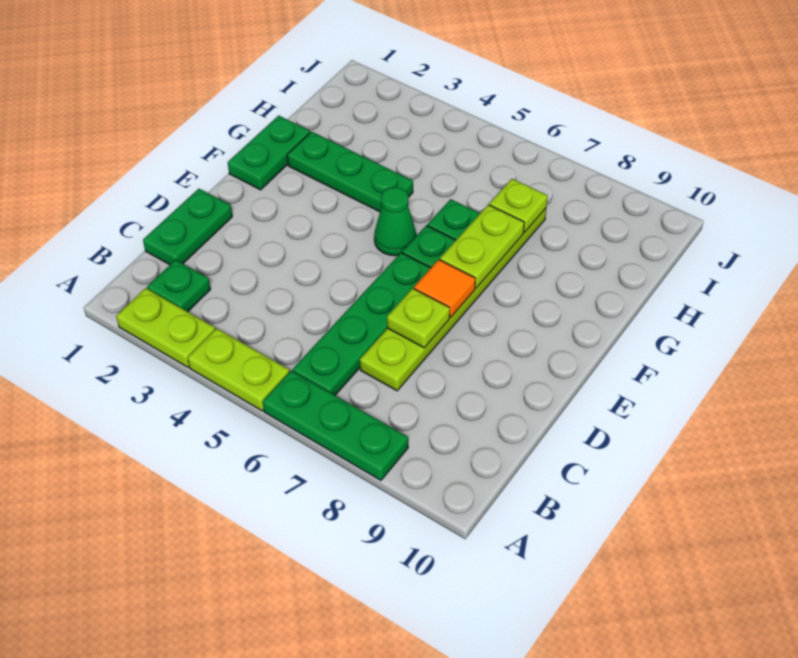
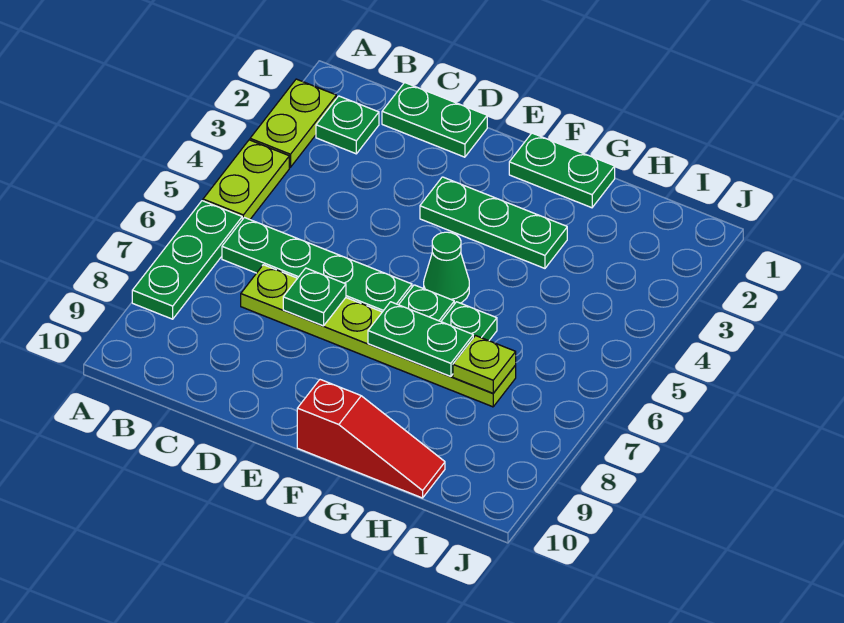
lime 1x1 plate [387,288,450,348] -> green 1x1 plate [283,268,346,326]
orange 1x1 tile [414,260,476,317] -> none
lime 1x2 plate [440,205,524,288] -> green 1x2 plate [368,302,473,376]
none -> red 1x3 slope [297,380,445,498]
green 1x3 plate [287,132,413,212] -> green 1x3 plate turned to [420,177,567,268]

